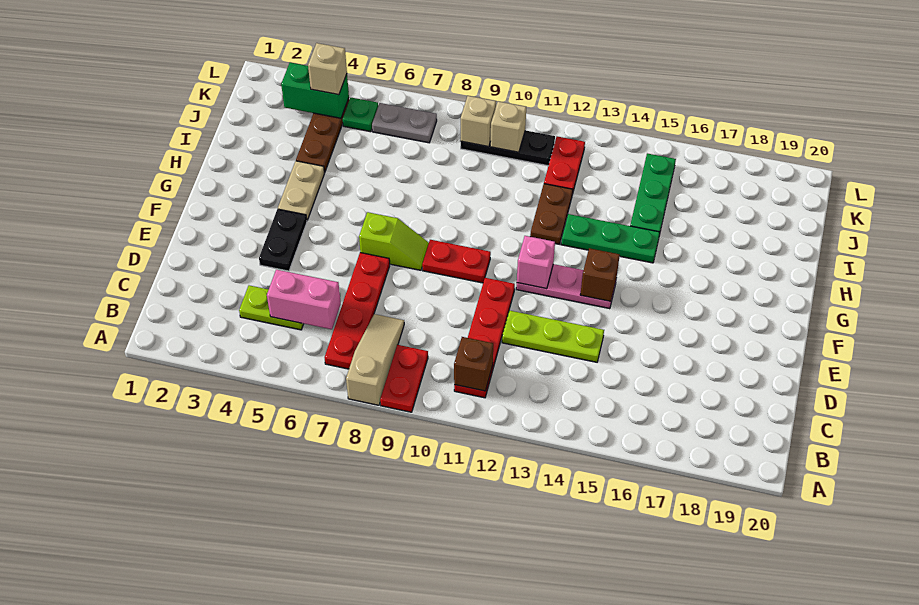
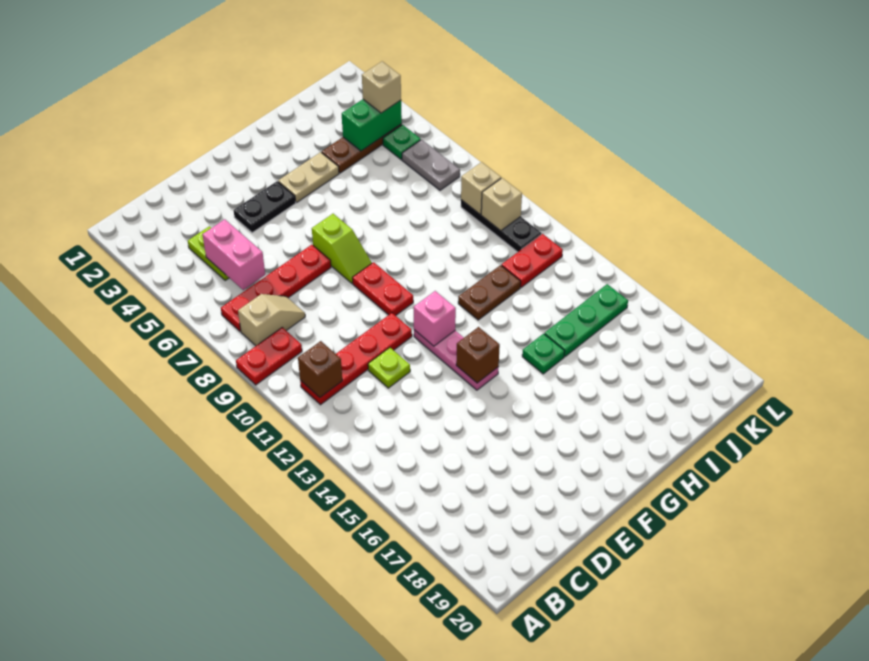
tan 1x3 slope [346,314,404,405] -> tan 1x2 slope [238,294,305,346]
lime 1x3 plate [502,310,604,362] -> lime 1x1 plate [368,348,410,388]
green 1x3 plate [561,214,660,263] -> green 1x1 plate [522,334,565,374]
green 1x2 brick [281,63,349,118] -> green 1x2 brick turned to [342,99,402,151]

